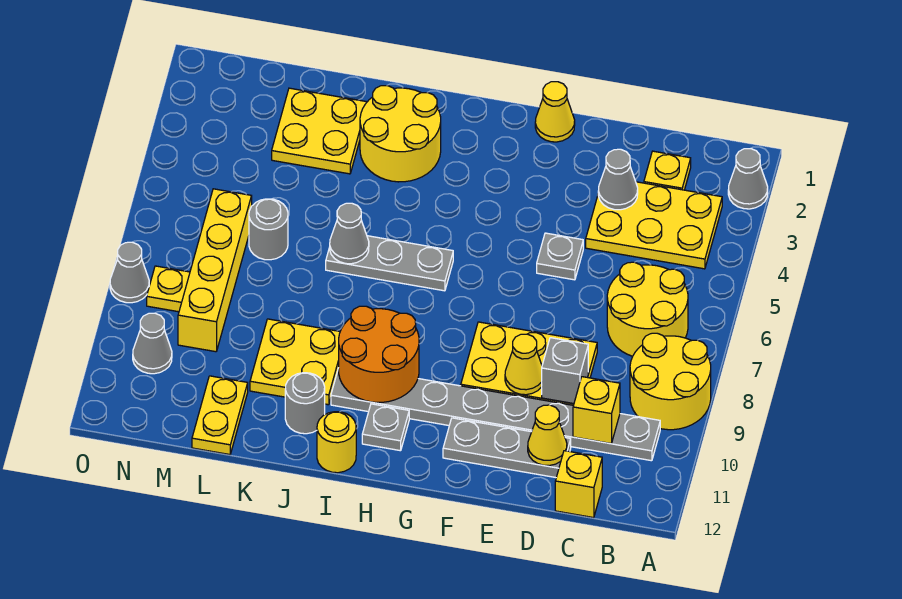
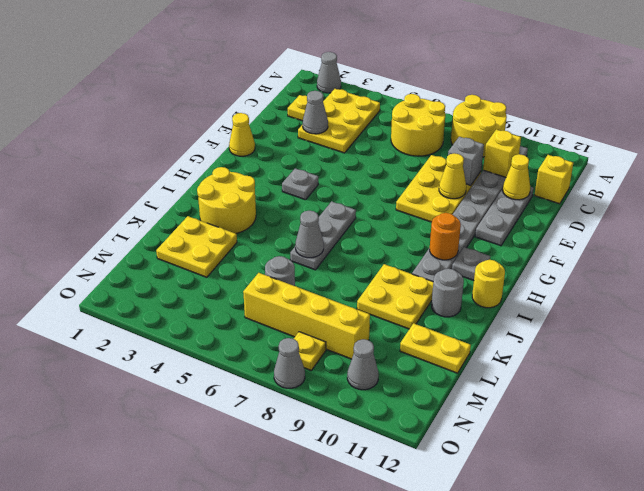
grey 1x1 plate [537,233,583,280] -> grey 1x1 plate moved to [282,168,318,200]
orange 2x2 round brick [339,306,419,402] -> orange 1x1 round brick [430,213,461,260]

